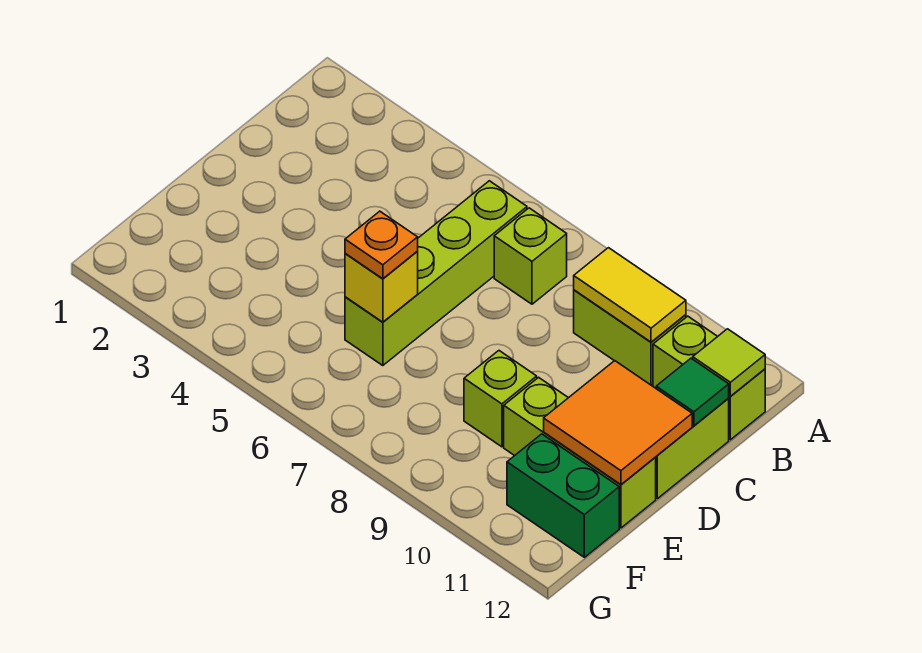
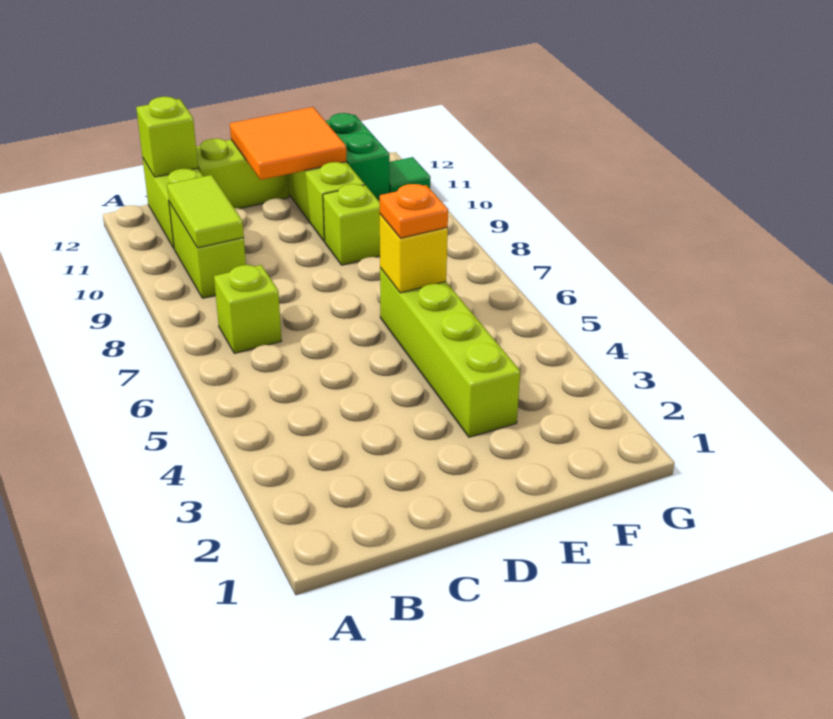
lime 1x4 brick [345,181,527,366] -> lime 1x4 brick turned to [380,268,520,437]
yellow 1x2 tile [574,248,686,342] -> lime 1x2 tile [167,175,244,248]
lime 1x1 tile [693,329,765,397] -> lime 1x1 brick [136,97,198,177]
green 1x1 tile [656,358,729,426] -> green 1x1 tile moved to [389,157,430,193]

